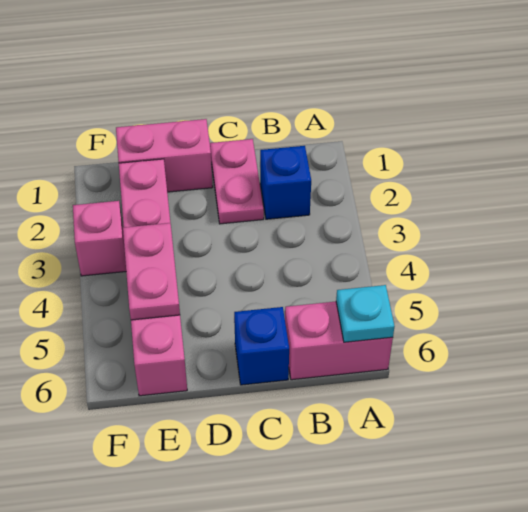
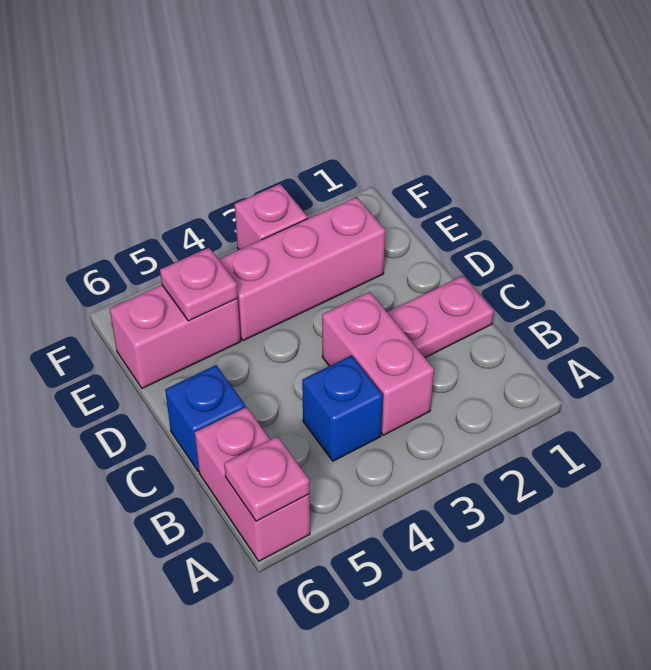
cyan 1x1 plate [336,285,395,342] -> pink 1x1 plate [224,436,310,521]
blue 1x1 brick [260,146,311,219] -> blue 1x1 brick moved to [302,355,383,461]
pink 1x2 brick [116,119,213,192] -> pink 1x2 brick moved to [322,292,434,435]
pink 1x2 plate [123,223,180,320] -> pink 1x1 plate [160,248,238,321]

